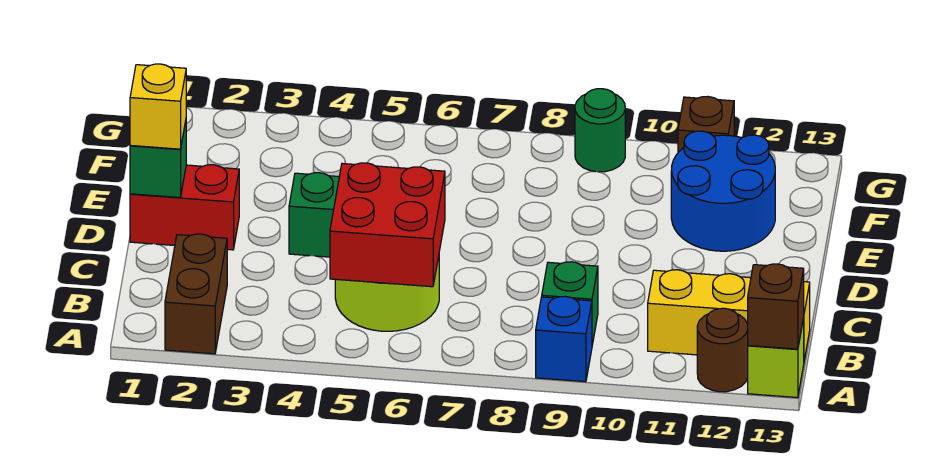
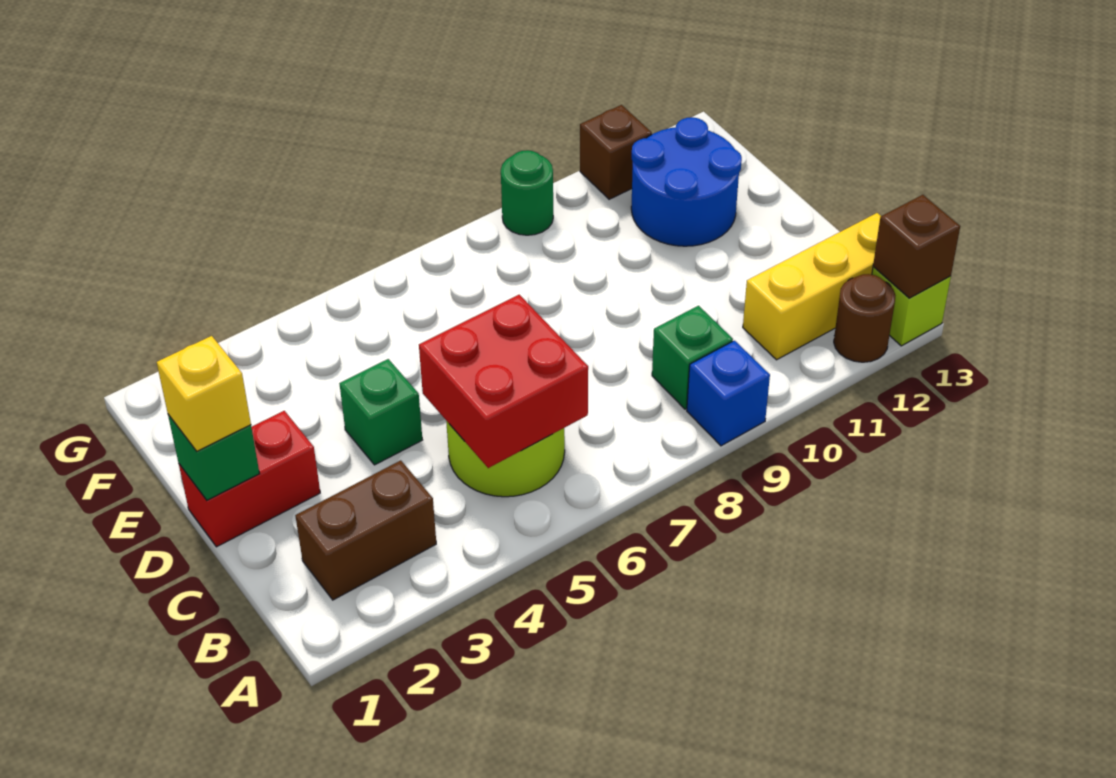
brown 1x2 brick [165,234,227,354] -> brown 1x2 brick turned to [295,460,436,600]

